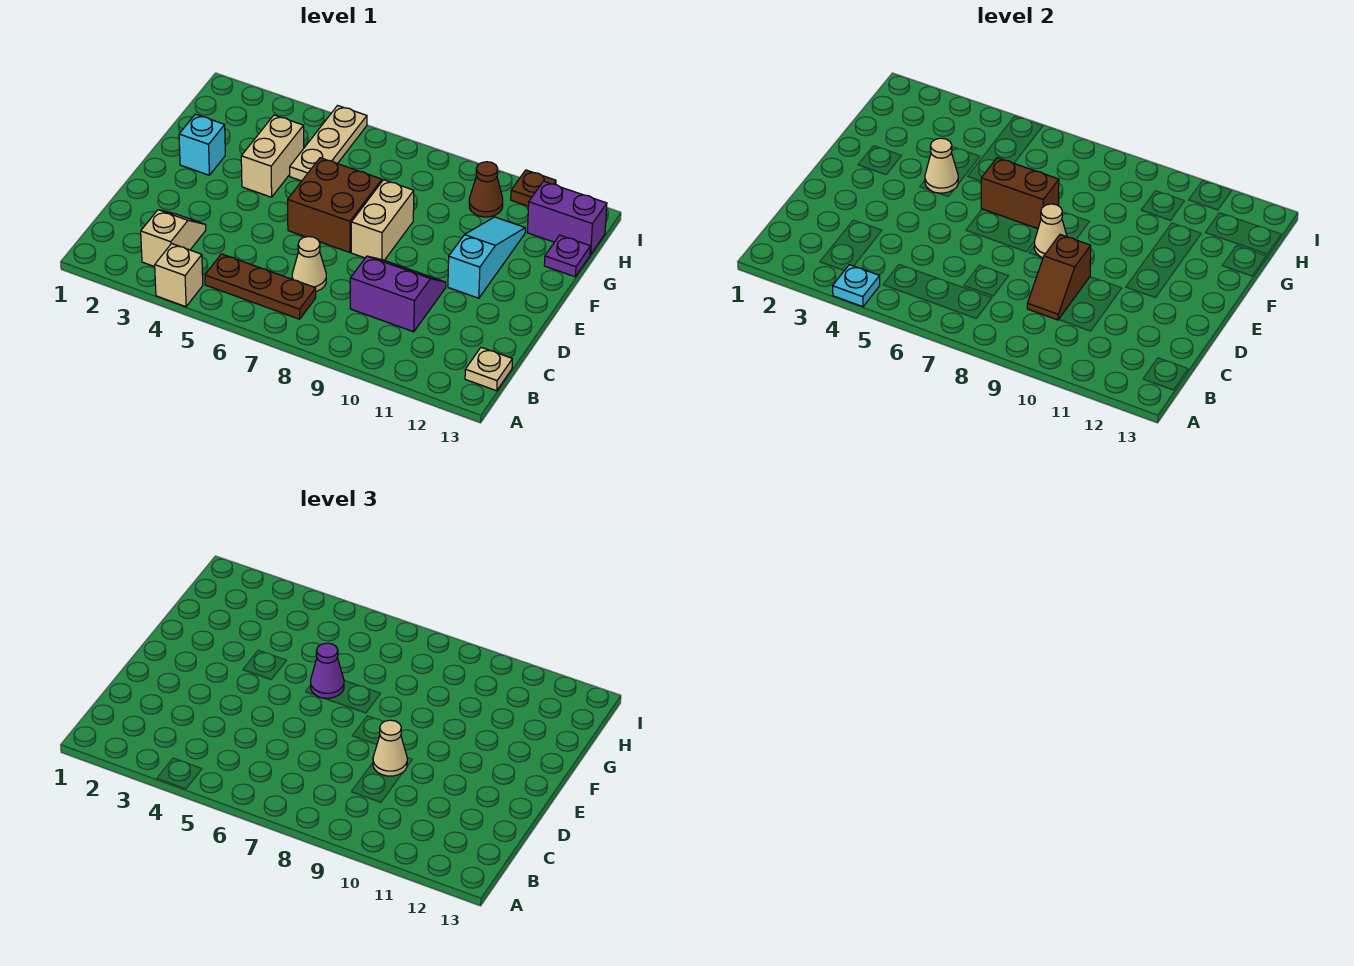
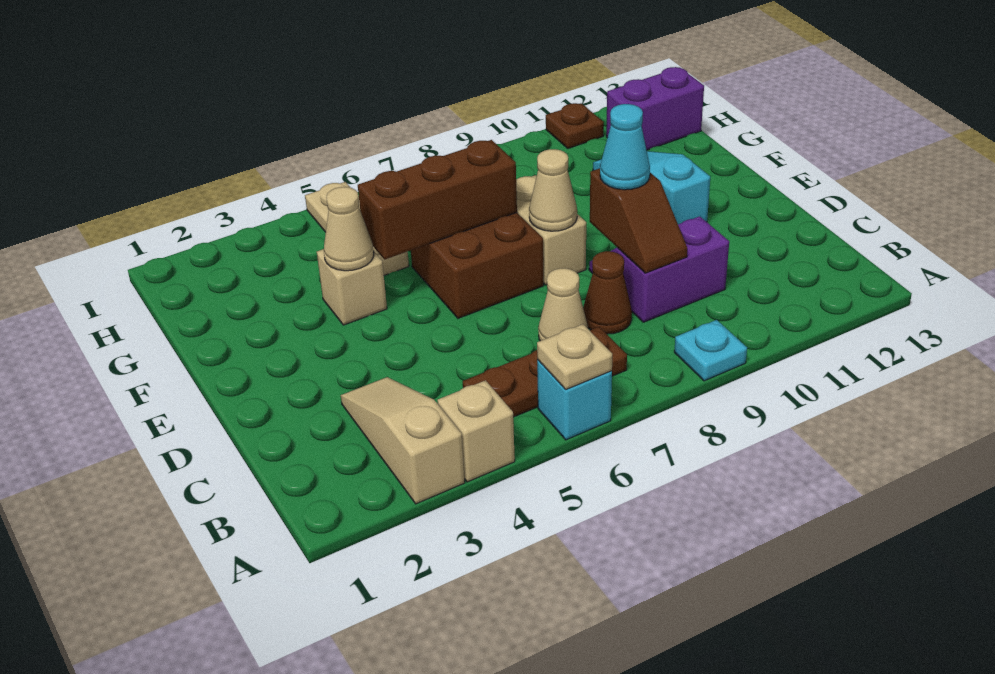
cyan 1x1 plate [833,265,880,307] -> cyan 1x1 plate moved to [674,320,747,381]
tan 1x2 slope [141,210,206,267] -> tan 1x3 slope [341,377,465,504]
tan 1x1 plate [465,347,512,391] -> tan 1x1 plate moved to [537,324,612,390]
tan 1x1 cone [373,720,407,776] -> cyan 1x1 cone [600,104,650,190]
cyan 1x1 brick [179,114,225,175] -> cyan 1x1 brick moved to [537,360,612,440]
tan 1x2 brick [241,115,304,197] -> tan 1x1 brick [317,249,387,325]
brown 1x2 brick [981,158,1059,229] -> brown 1x3 brick [358,140,517,260]
purple 1x1 cone [311,643,344,698] -> none
purple 1x1 plate [544,235,590,277] -> none
brown 1x1 cone [469,162,503,217] -> brown 1x1 cone moved to [583,251,632,334]

